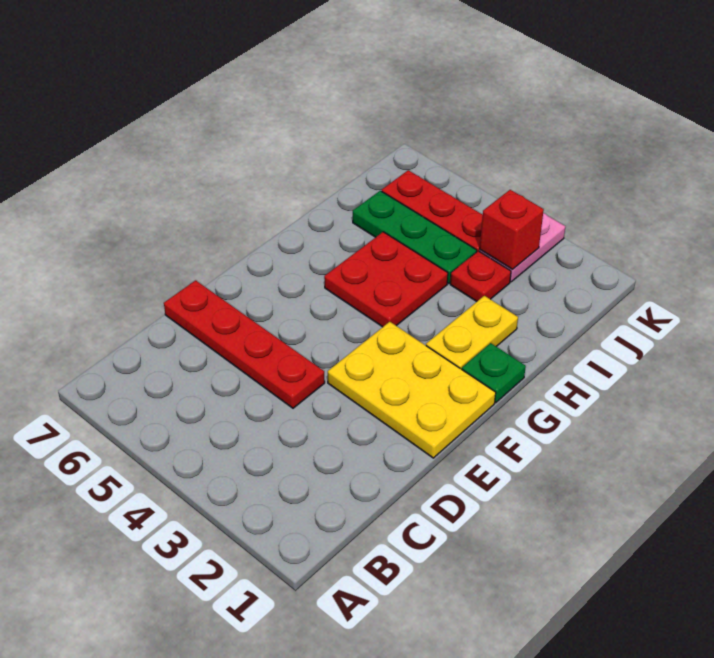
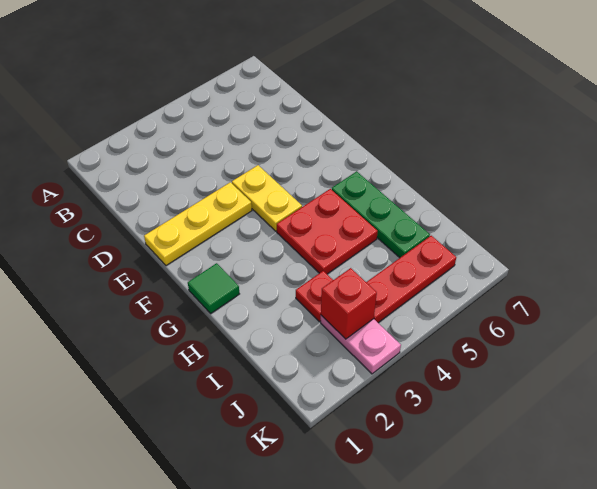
red 1x4 plate [164,280,325,408] -> none
yellow 2x3 plate [328,322,496,458] -> yellow 1x3 plate [144,182,252,265]
green 1x1 plate [462,343,526,403] -> green 1x1 tile [188,263,239,313]
yellow 1x2 plate [426,296,518,369] -> yellow 1x2 plate moved to [232,165,302,231]
green 1x3 plate [353,191,477,283] -> green 1x3 plate turned to [332,171,430,258]

